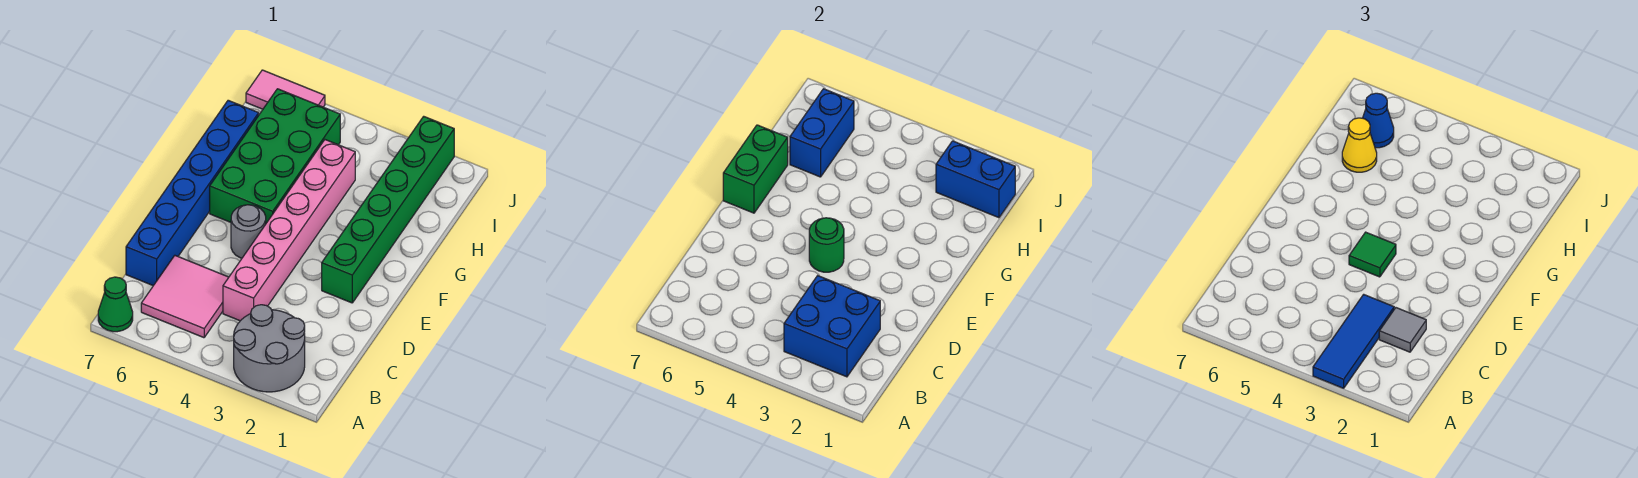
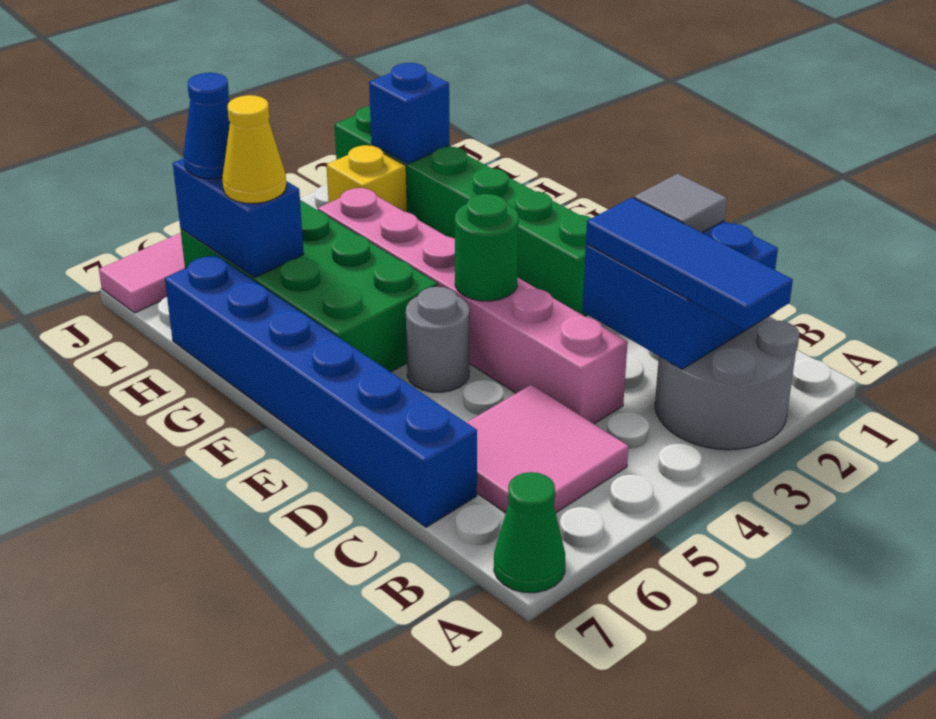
green 1x1 tile [1349,232,1396,277] -> none
green 1x2 brick [723,125,788,213] -> none
blue 1x2 brick [936,141,1015,218] -> blue 1x1 brick [369,63,450,164]
none -> yellow 1x1 brick [327,145,407,212]

